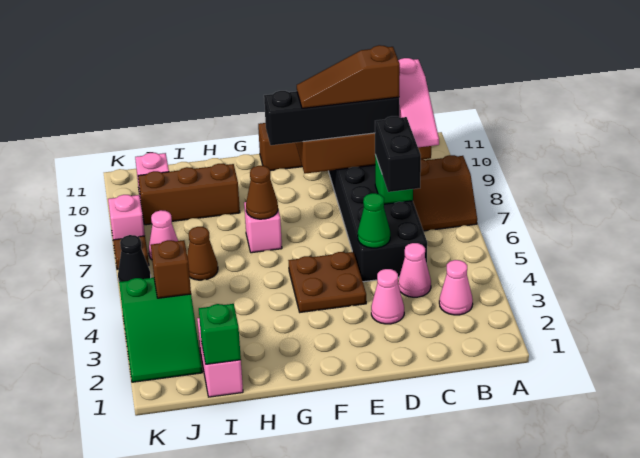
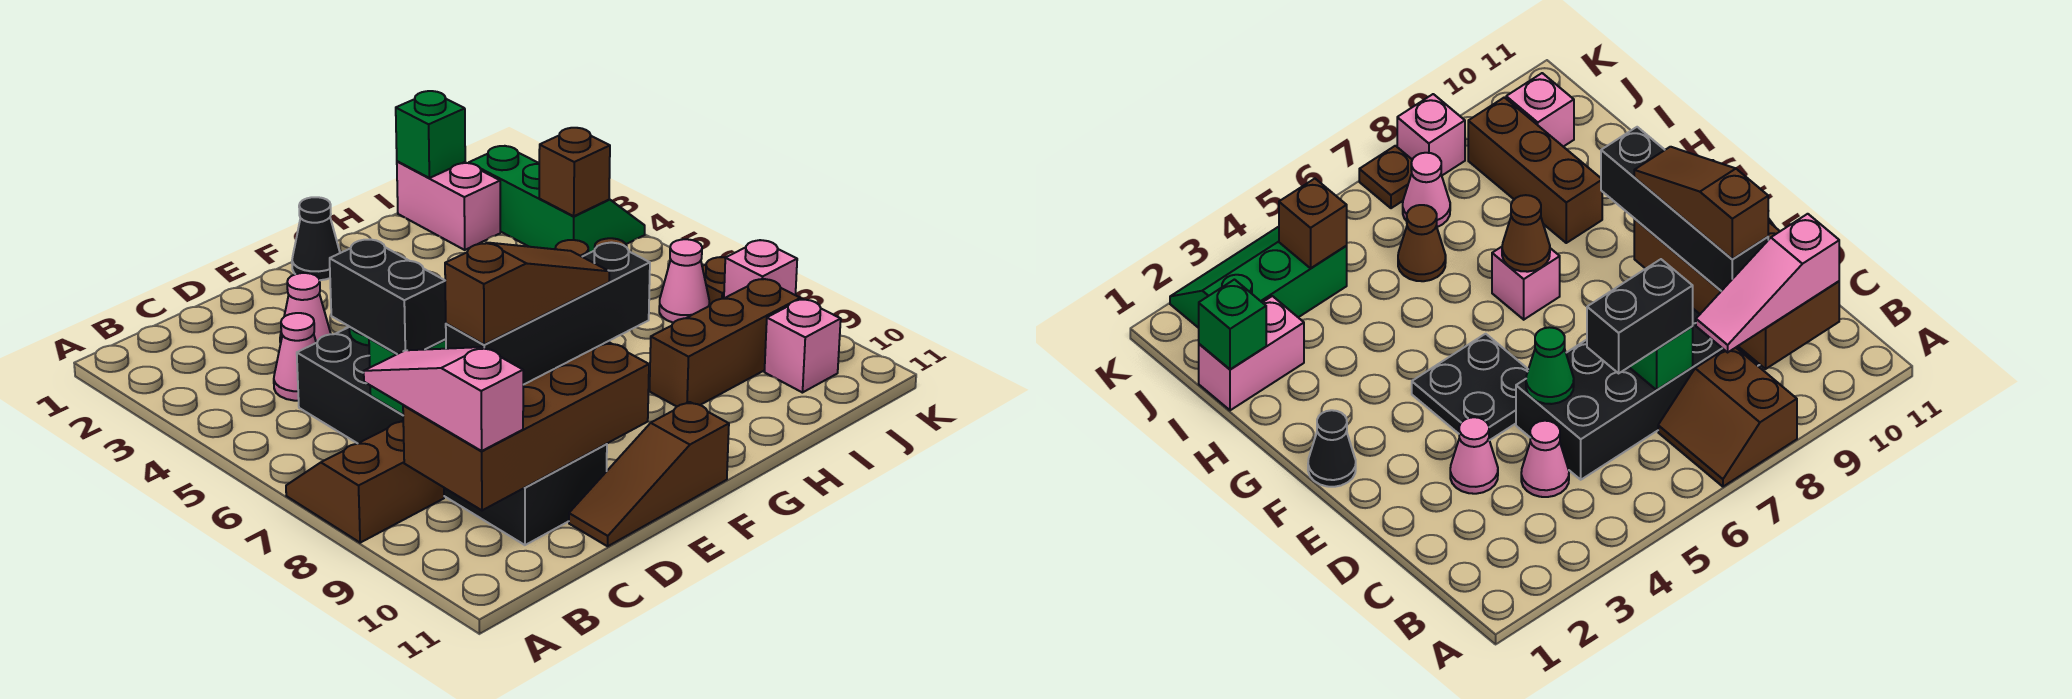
pink 1x1 cone [439,260,473,315] -> none
brown 2x2 plate [288,252,366,312] -> black 2x2 plate [1412,334,1528,440]
green 2x3 slope [119,278,202,382] -> green 2x3 slope turned to [469,146,645,253]
black 1x1 cone [118,235,151,282] -> black 1x1 cone moved to [292,197,340,280]

